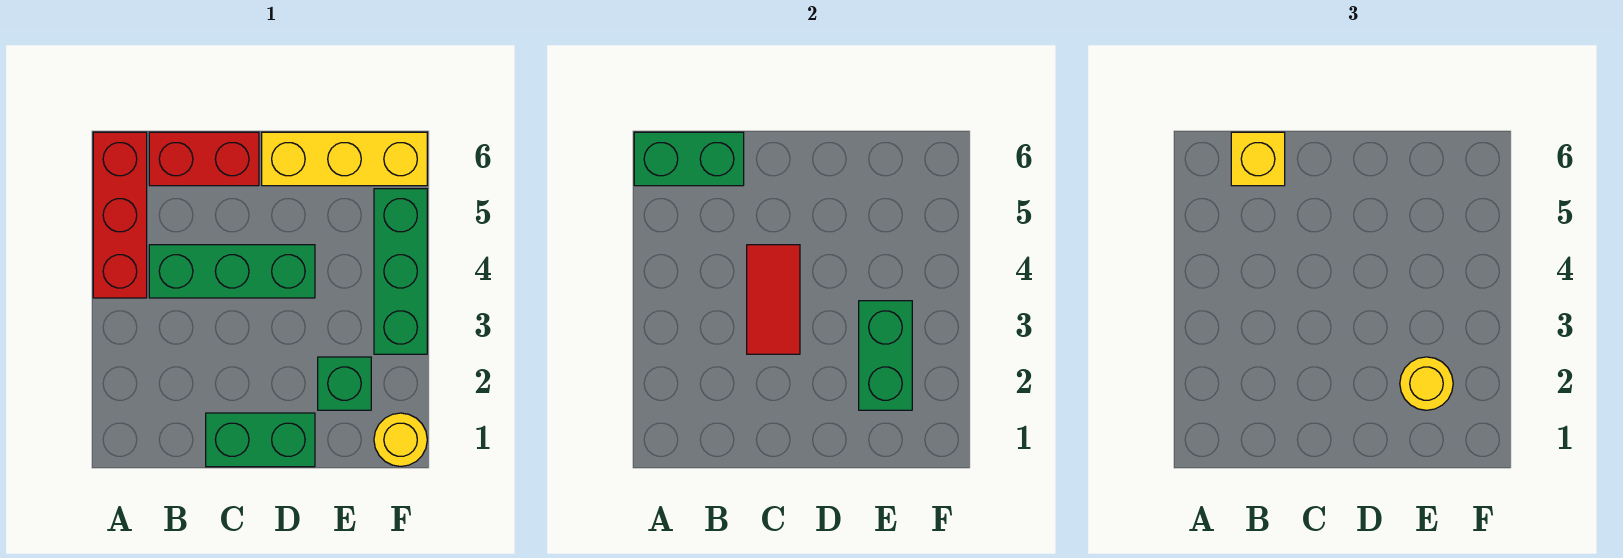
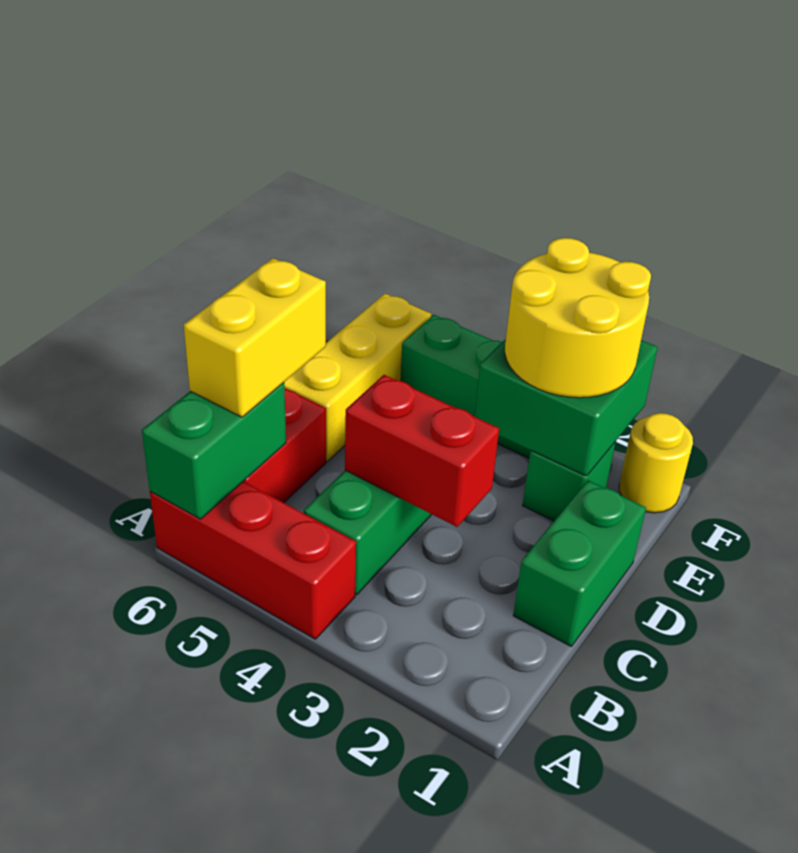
yellow 1x1 brick [1231,132,1285,186] -> yellow 1x2 brick [184,258,326,417]
red 1x2 tile [747,245,800,354] -> red 1x2 brick [345,375,499,527]
green 1x2 brick [859,301,912,410] -> green 2x2 brick [475,339,658,476]
yellow 1x1 round brick [1400,357,1453,410] -> yellow 2x2 round brick [505,238,651,398]

